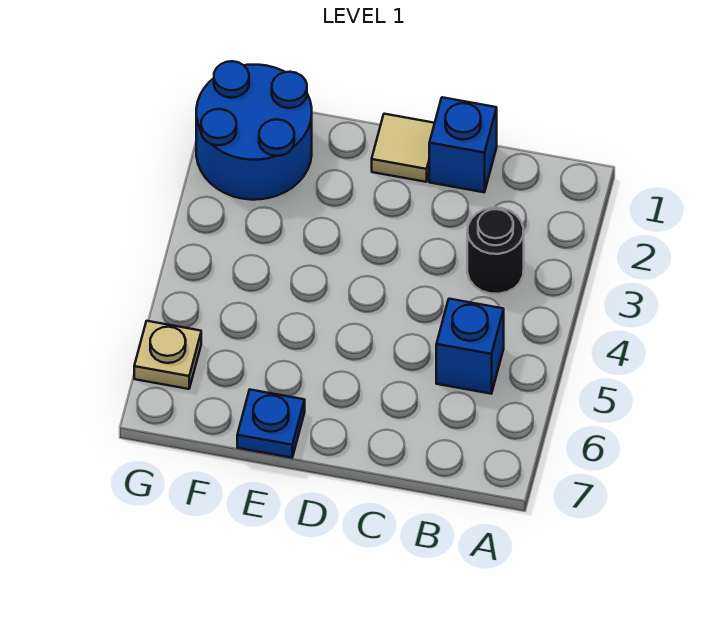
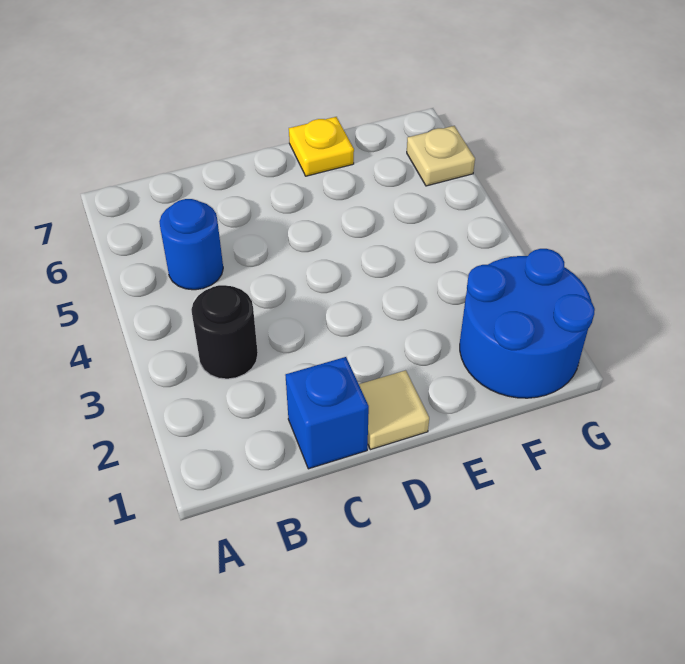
blue 1x1 brick [436,299,504,394] -> blue 1x1 round brick [159,199,223,290]
blue 1x1 plate [237,390,305,458] -> yellow 1x1 plate [289,117,354,176]

